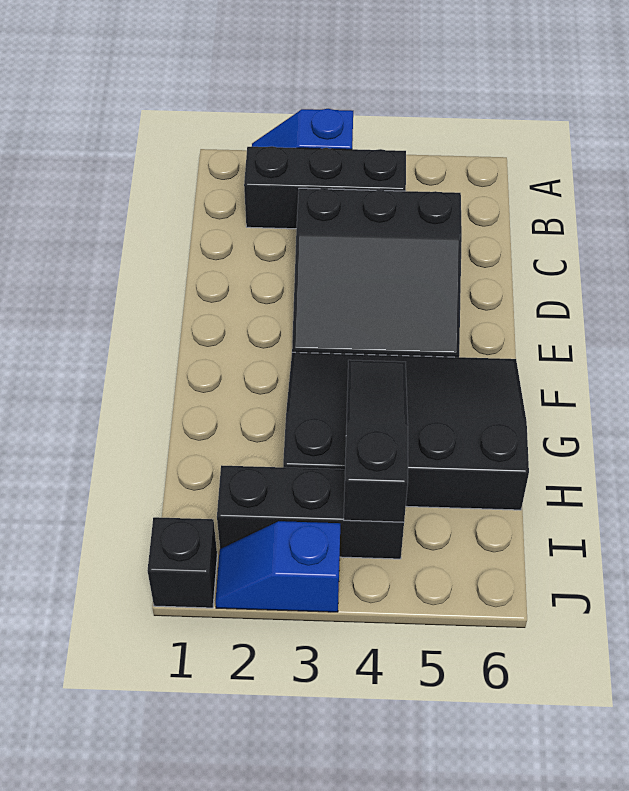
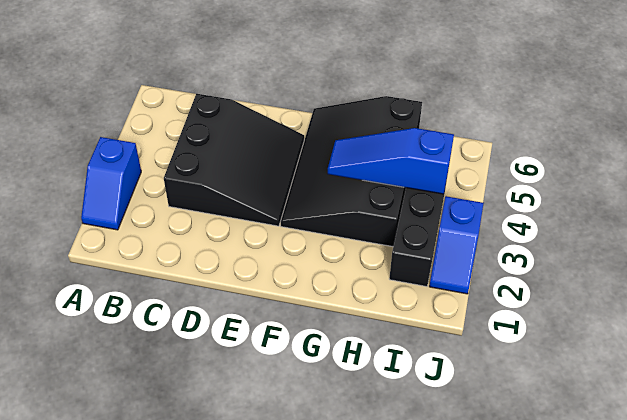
black 1x3 brick [244,146,406,229] -> none
black 1x3 slope [344,360,408,522] -> blue 1x3 slope [328,128,454,194]
black 1x1 brick [148,517,217,608] -> none

